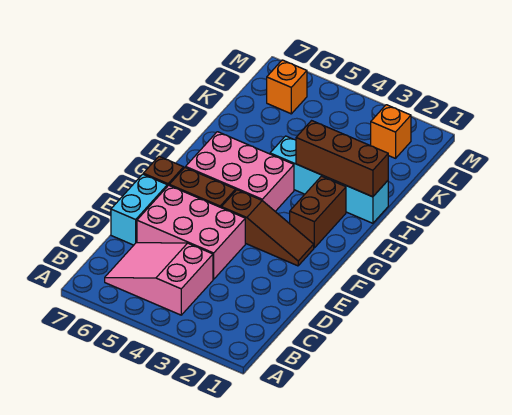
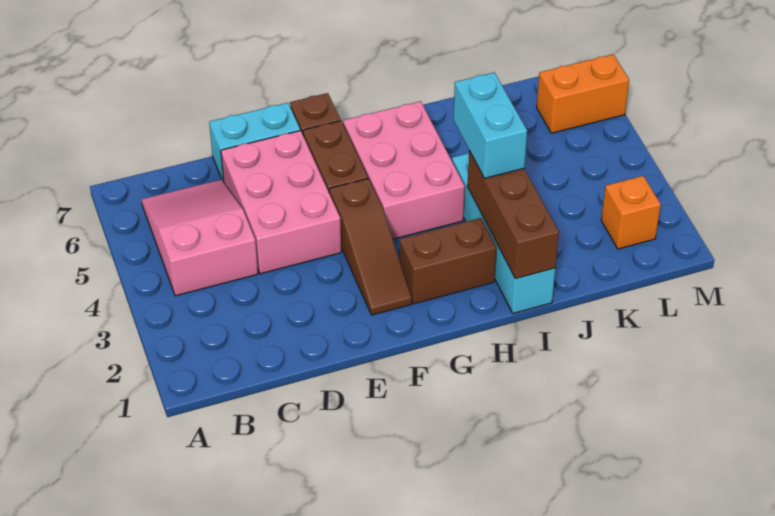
none -> cyan 1x2 brick [453,72,527,179]
orange 1x1 brick [267,60,307,114] -> orange 1x2 brick [537,54,629,133]

